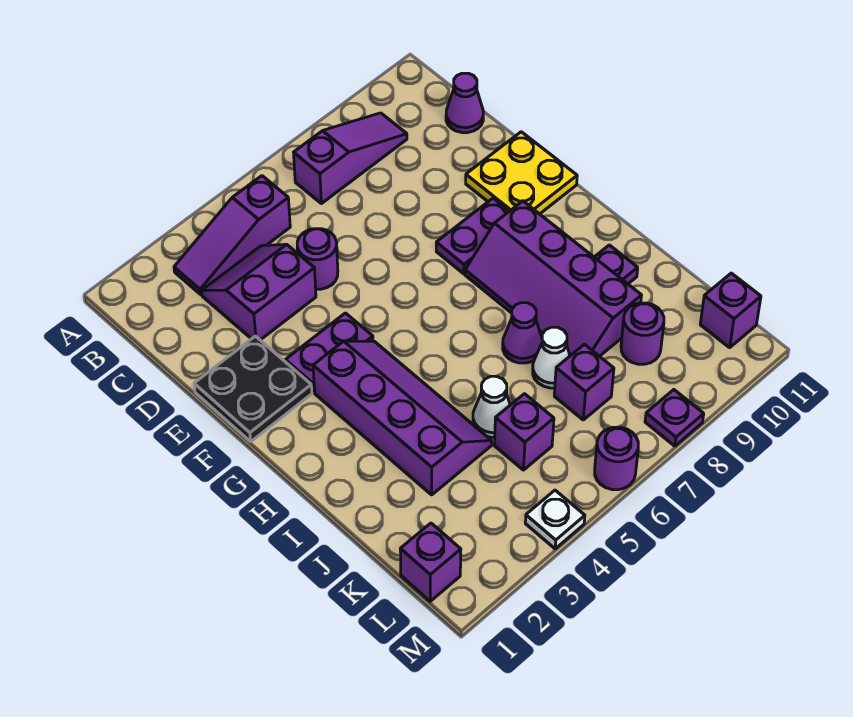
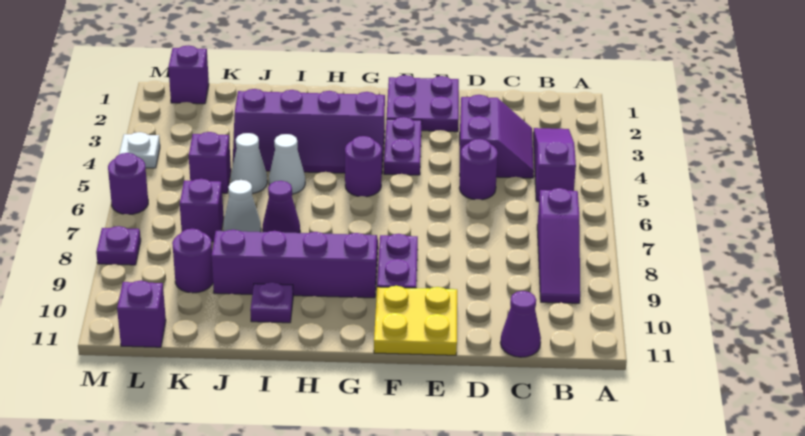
black 2x2 plate [194,336,312,442] -> purple 2x2 plate [387,75,459,132]
none -> purple 1x1 round brick [345,136,382,197]
none -> white 1x1 cone [269,134,305,194]

